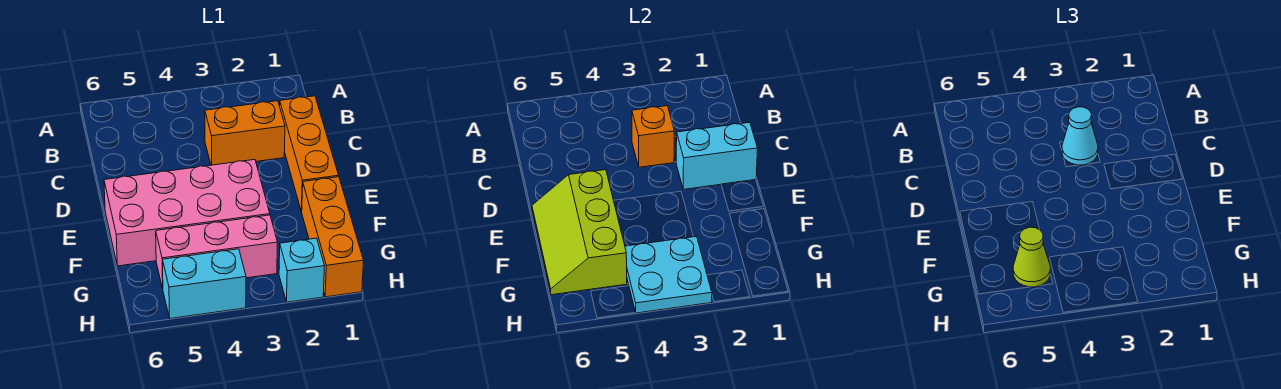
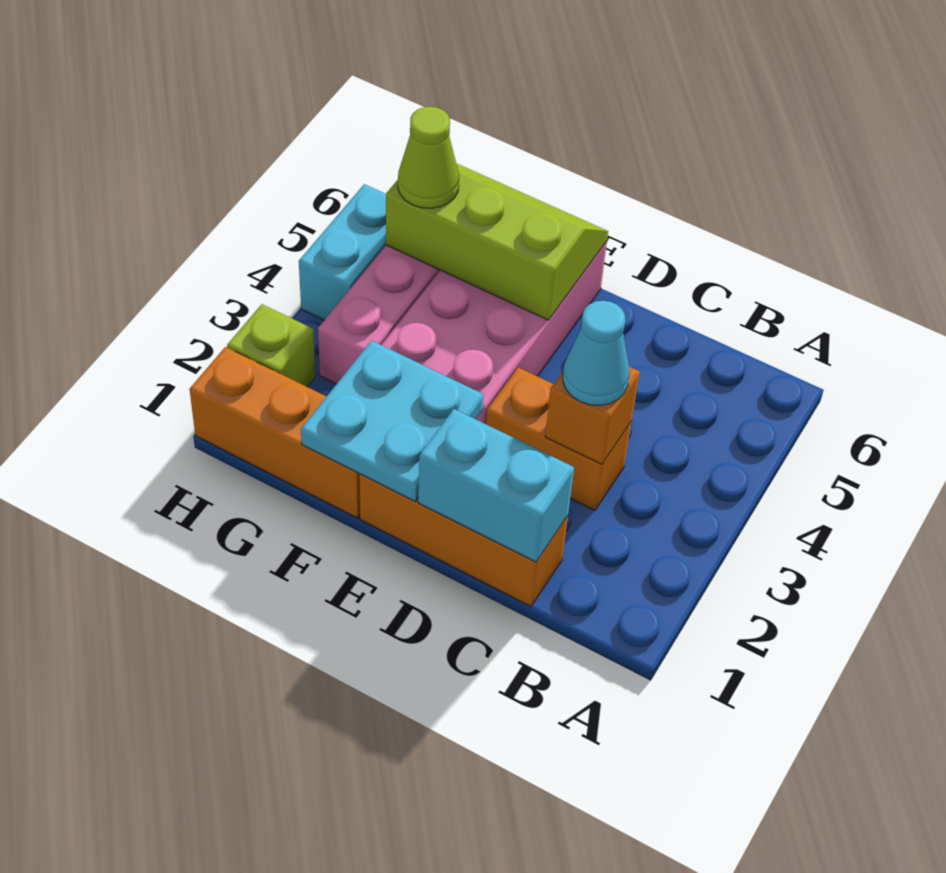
orange 1x2 brick [205,101,285,165] -> orange 1x2 brick turned to [486,367,632,510]
cyan 1x2 brick [676,122,758,189] -> cyan 1x2 brick turned to [418,409,574,562]
cyan 2x2 plate [625,236,712,313] -> cyan 2x2 plate moved to [301,341,484,501]
cyan 1x1 brick [279,238,325,302] -> lime 1x1 brick [227,304,316,387]

